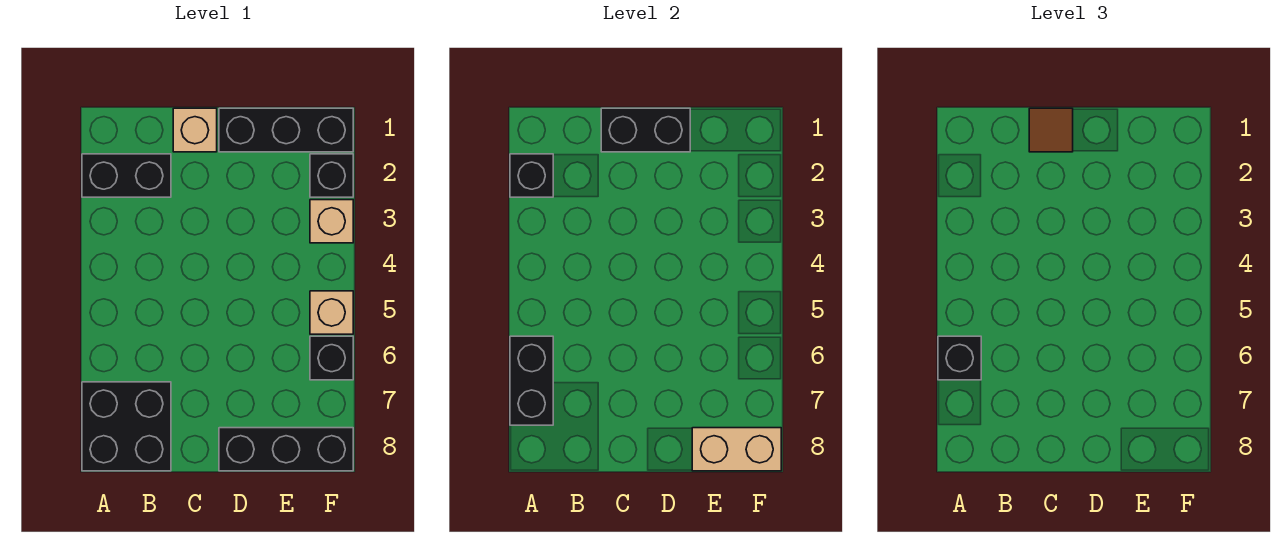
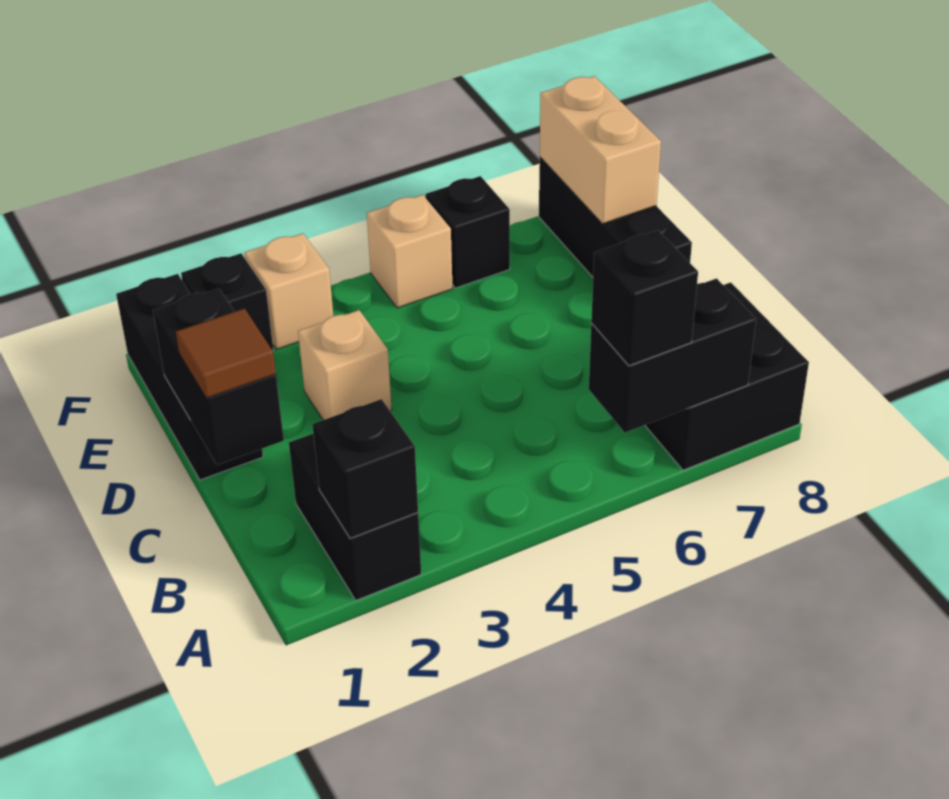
tan 1x1 brick [173,108,217,152] -> tan 1x1 brick moved to [298,310,392,420]

